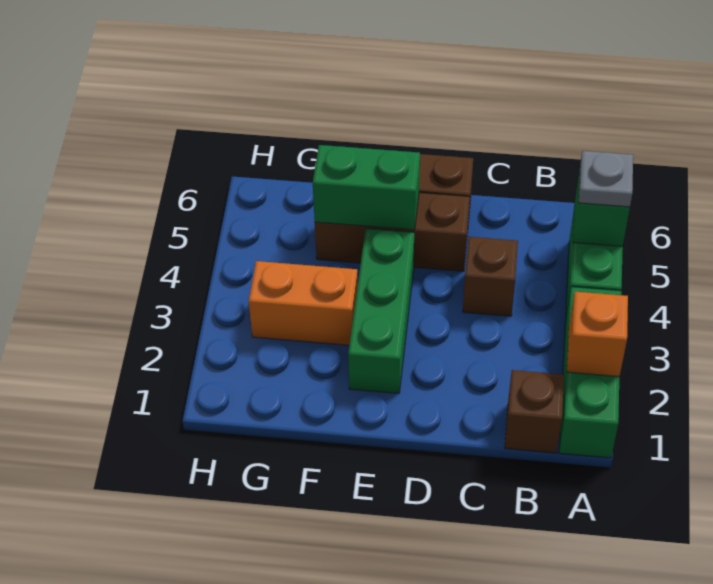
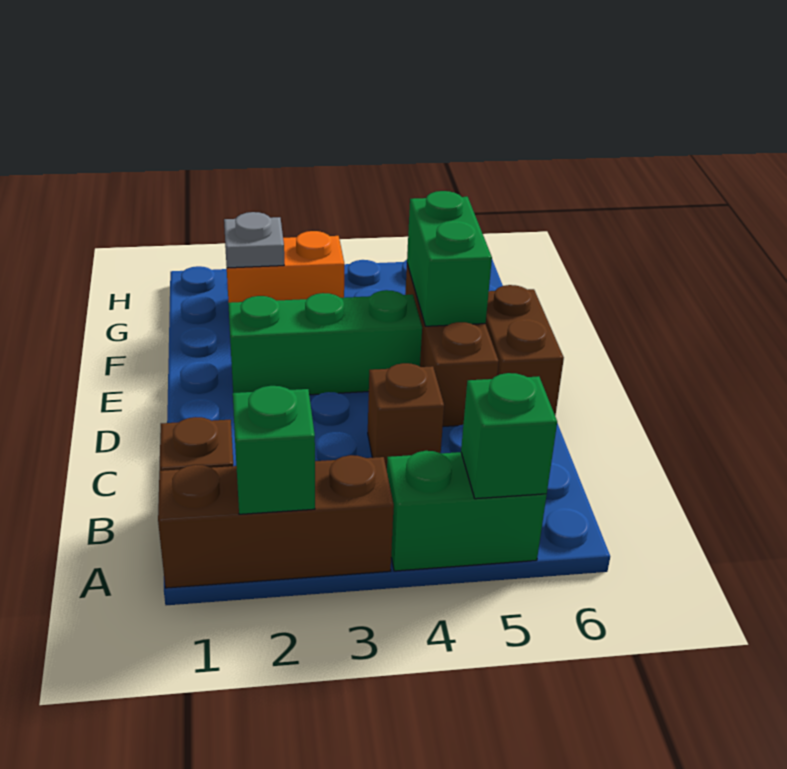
green 1x3 brick [559,287,622,458] -> brown 1x3 brick [158,455,394,588]
orange 1x1 brick [567,292,628,377] -> green 1x1 brick [233,386,315,514]
grey 1x1 plate [579,151,633,207] -> grey 1x1 plate moved to [224,212,284,268]
orange 1x2 brick [249,261,358,345] -> orange 1x2 brick turned to [227,231,344,303]

